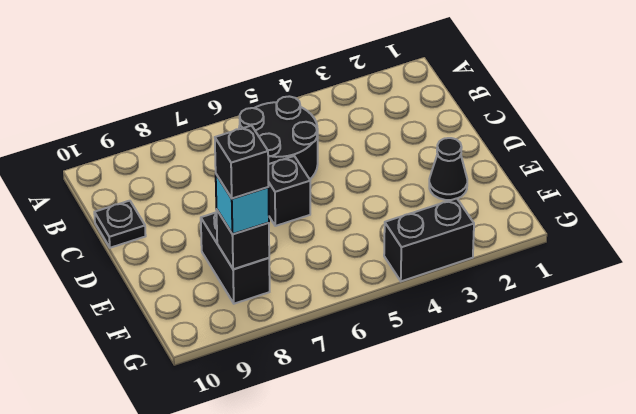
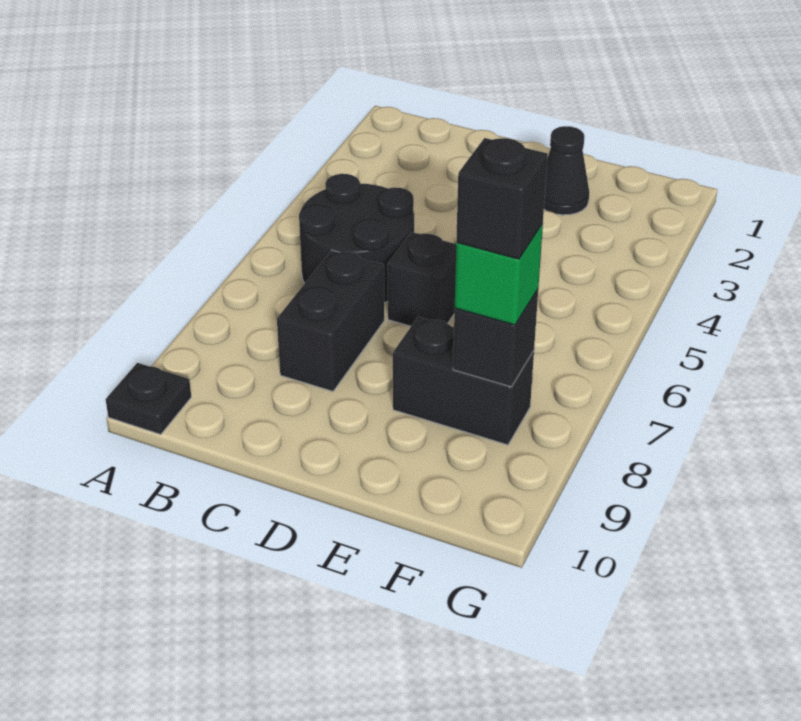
black 1x1 plate [94,201,146,248] -> black 1x1 plate moved to [106,363,191,435]
cyan 1x1 brick [216,175,269,234] -> green 1x1 brick [455,223,543,325]
black 1x2 brick [384,198,474,281] -> black 1x2 brick moved to [277,250,384,391]

